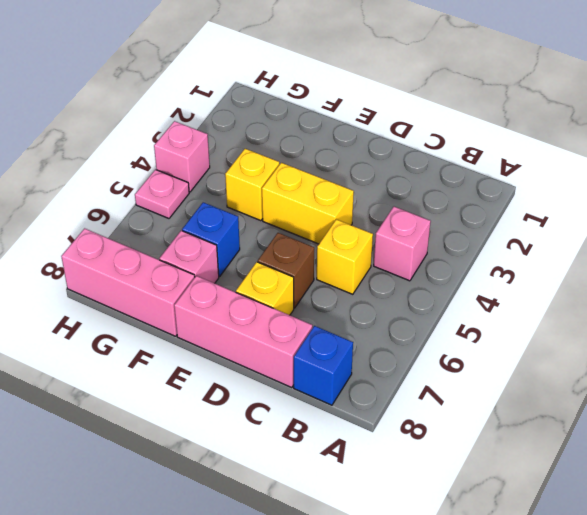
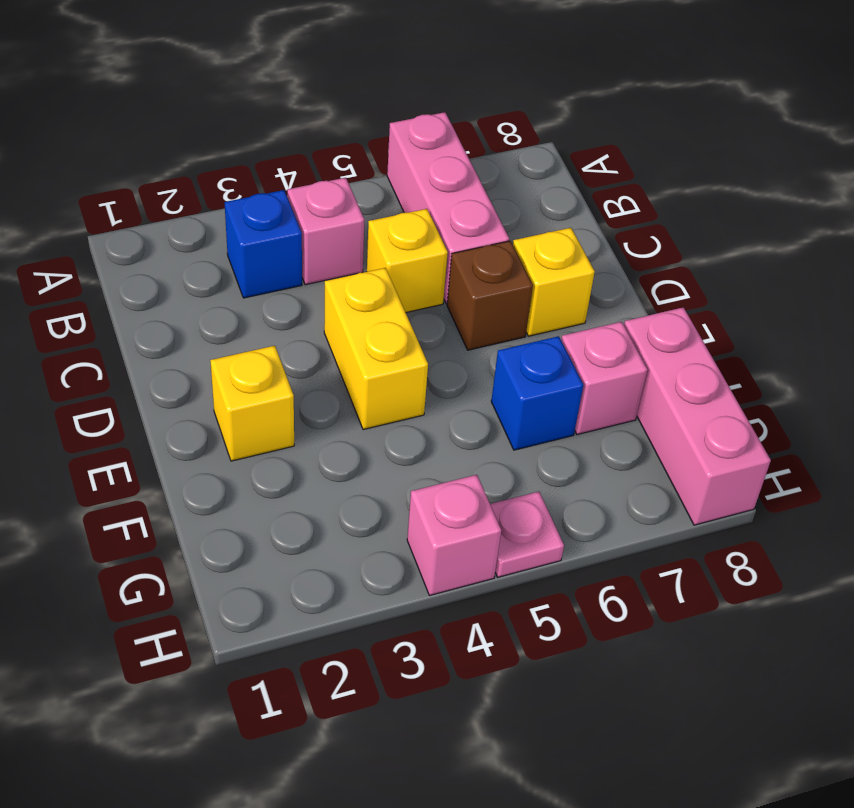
blue 1x1 brick [294,326,353,405] -> blue 1x1 brick moved to [225,190,302,298]
pink 1x3 brick [174,276,312,387] -> pink 1x3 brick moved to [387,112,509,304]
yellow 1x1 brick [225,149,279,221] -> yellow 1x1 brick moved to [210,346,294,461]

